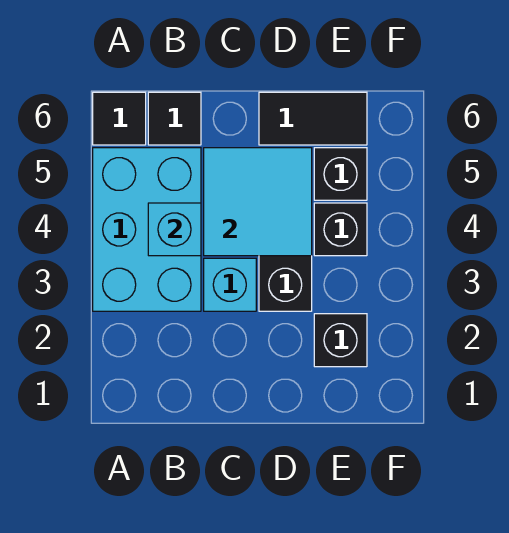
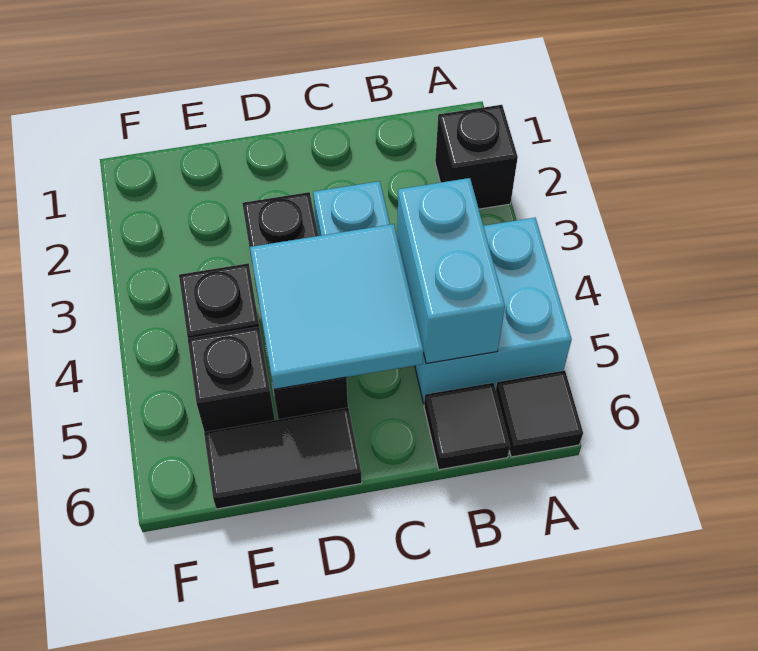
cyan 2x3 brick [93,148,201,311] -> cyan 2x2 brick [415,218,572,403]
cyan 1x1 brick [148,203,201,256] -> cyan 1x2 brick [397,178,505,364]
black 1x1 brick [314,314,367,367] -> black 1x1 brick moved to [435,105,518,209]

